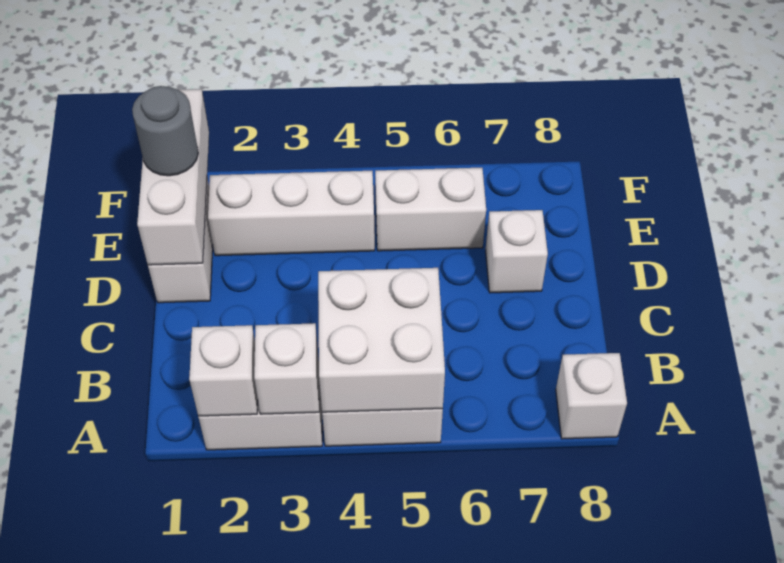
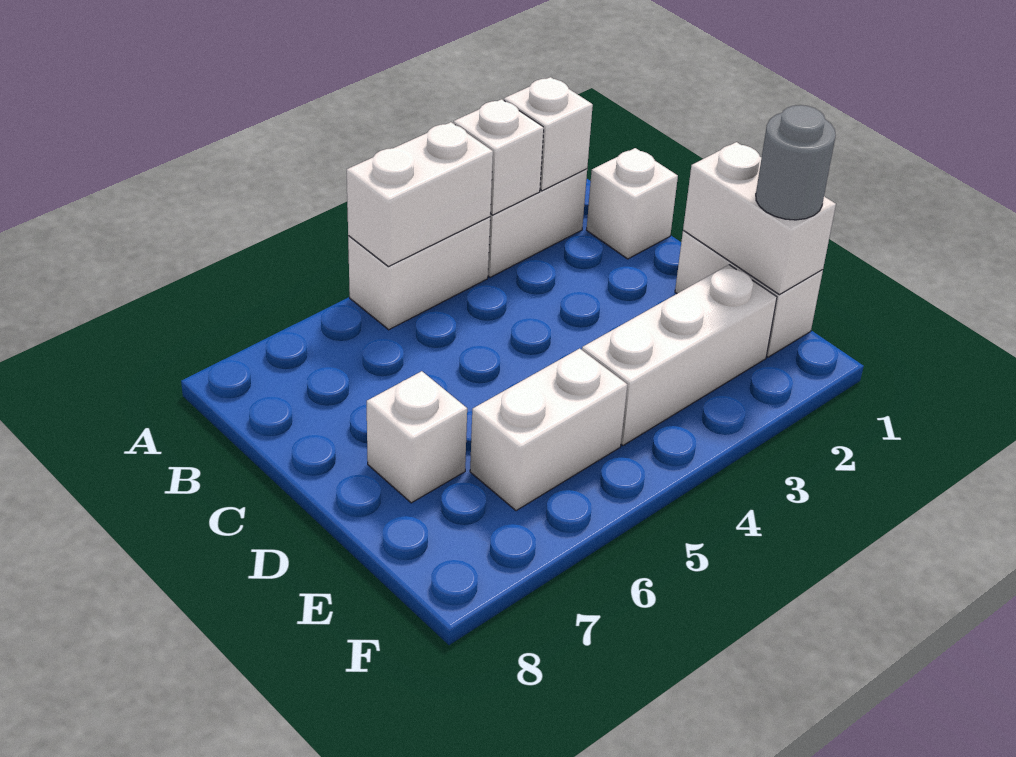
white 2x2 brick [318,268,445,412] -> white 1x2 brick [347,122,493,267]
white 1x1 brick [556,353,627,439] -> white 1x1 brick moved to [587,148,678,259]
white 1x3 brick [137,89,209,265] -> white 1x2 brick [683,142,836,295]

